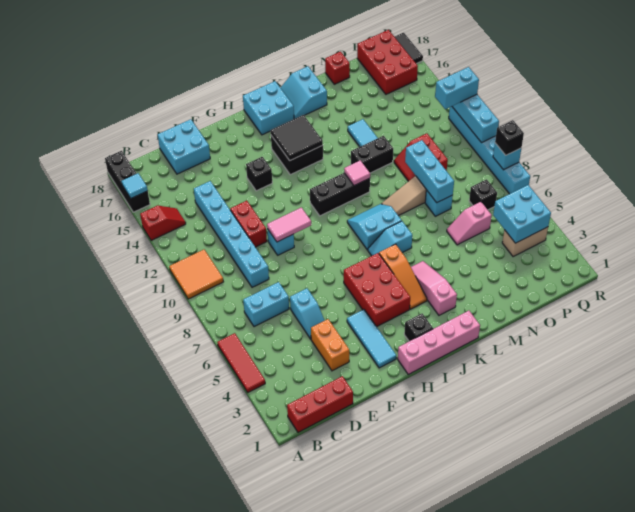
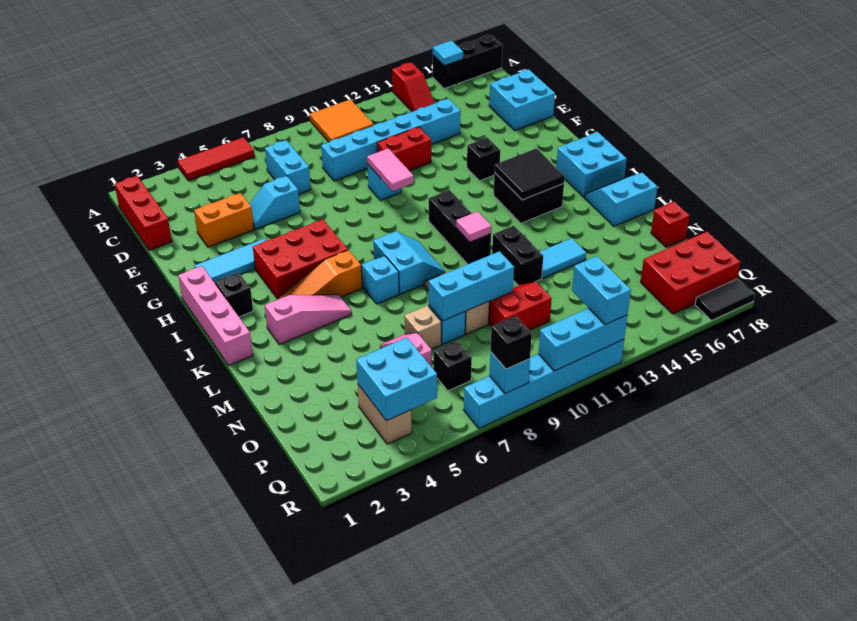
none -> tan 1x1 brick [404,306,441,349]

